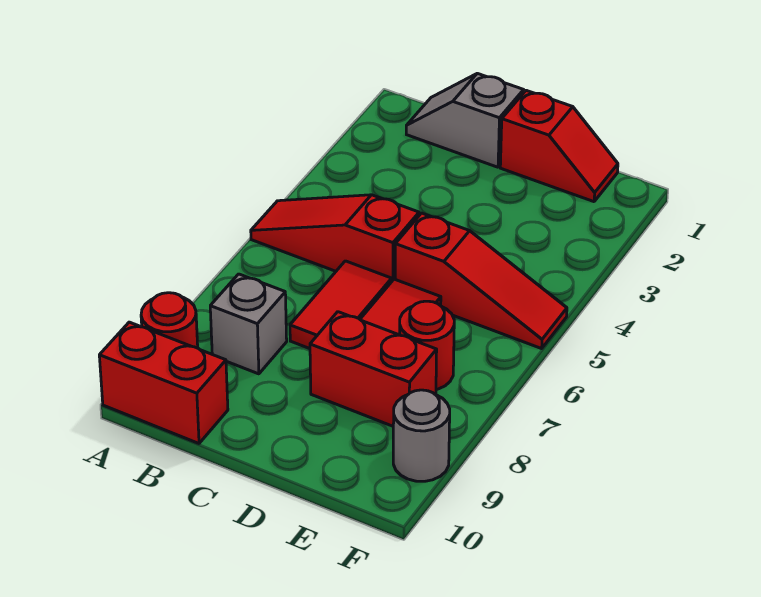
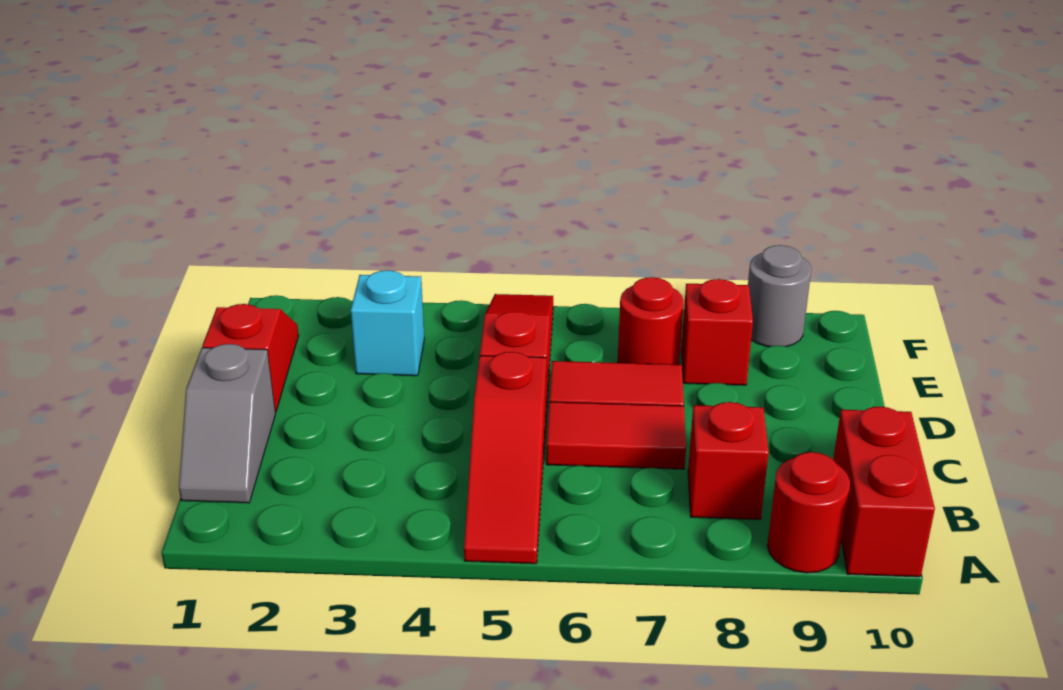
grey 1x1 brick [210,274,287,374] -> red 1x1 brick [688,402,769,519]
red 1x2 brick [310,312,437,426] -> red 1x1 brick [682,279,753,385]
none -> cyan 1x1 brick [351,270,424,376]

